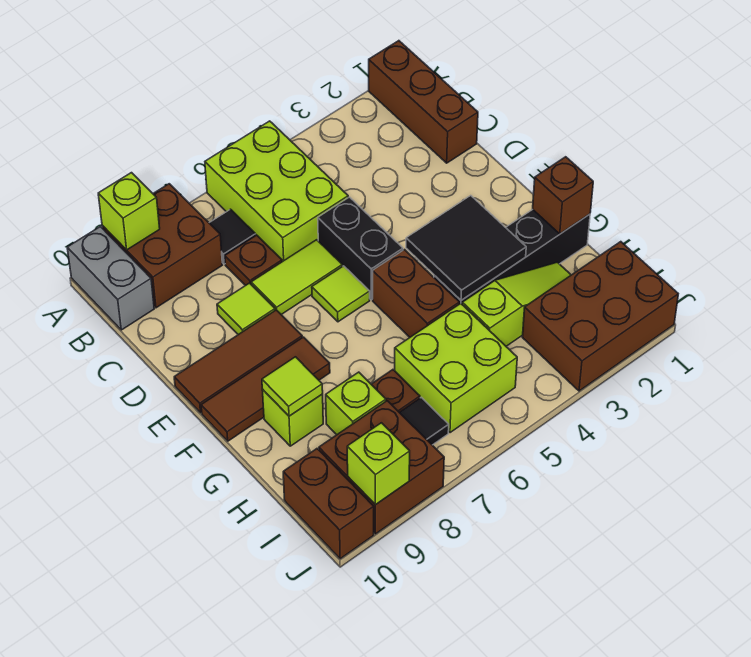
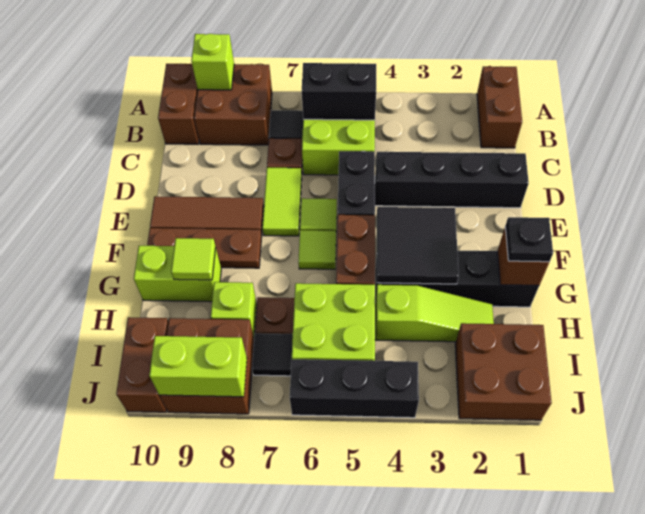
brown 1x3 brick [369,41,478,163] -> brown 1x2 brick [477,66,522,148]
grey 1x2 brick [67,227,154,330] -> brown 1x2 brick [158,64,199,144]
none -> black 1x2 brick [302,63,376,120]
none -> black 1x4 brick [375,152,529,208]
lime 1x2 tile [251,240,342,315] -> lime 1x2 tile turned to [262,168,302,236]
lime 1x1 tile [217,283,275,335] -> lime 1x1 tile moved to [298,230,336,269]
brown 1x3 tile [201,337,330,441] -> brown 1x3 plate [147,228,262,268]
none -> black 1x1 plate [505,217,553,262]
lime 1x1 brick [262,390,323,446] -> lime 1x2 brick [134,246,221,302]
brown 2x3 brick [522,242,678,391] -> brown 2x2 brick [455,323,552,420]
none -> black 1x3 brick [290,359,419,418]
lime 1x1 brick [347,423,410,505] -> lime 1x2 brick [149,336,247,397]

